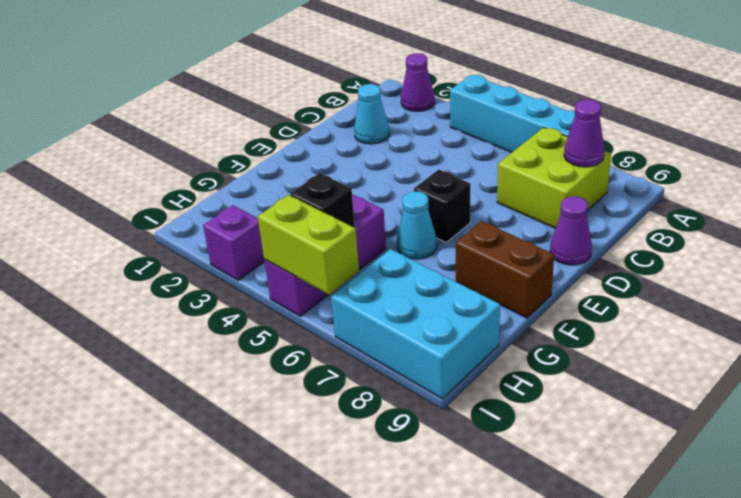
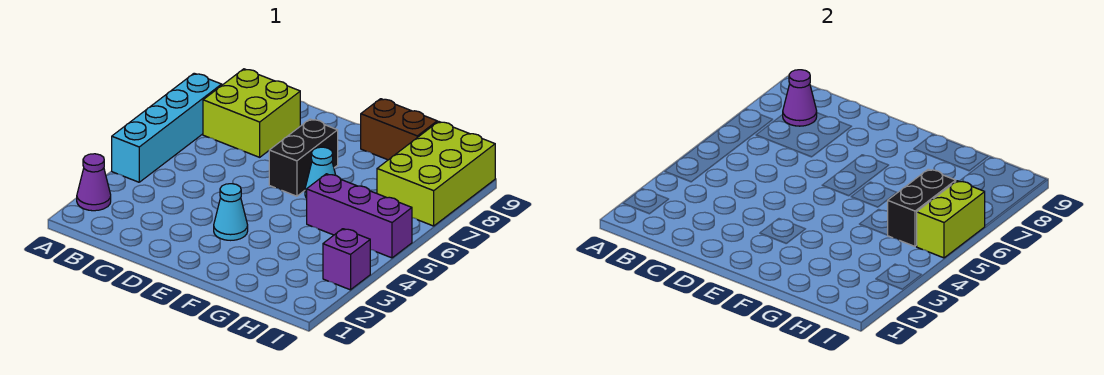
cyan 1x1 cone [354,84,389,144] -> cyan 1x1 cone moved to [214,184,248,240]
purple 1x1 cone [550,196,592,265] -> none
black 1x1 brick [414,170,471,242] -> black 1x2 brick [269,119,338,196]
brown 1x2 brick [456,221,554,318] -> brown 1x2 brick turned to [361,99,437,160]
black 1x1 brick [290,173,355,228] -> black 1x2 brick [888,169,956,246]
cyan 2x3 brick [331,249,500,399] -> lime 2x3 brick [377,121,495,226]

